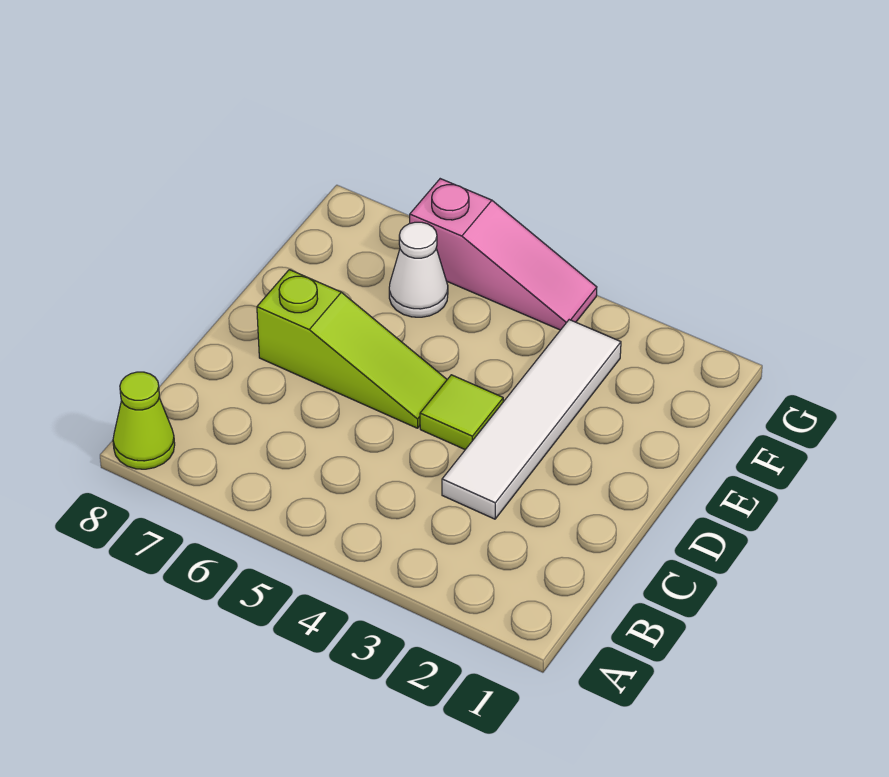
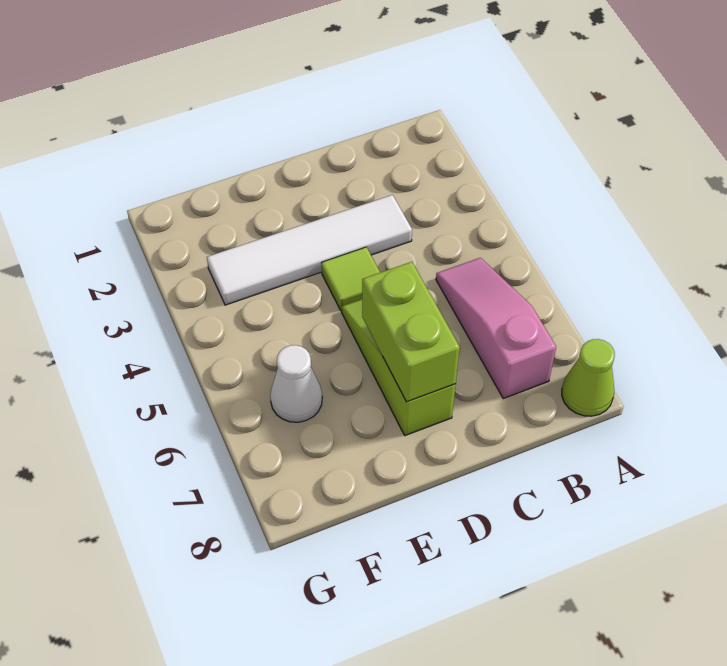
none -> lime 1x2 brick [362,262,460,402]
pink 1x3 slope [410,179,597,330] -> pink 1x3 slope moved to [436,258,556,398]

